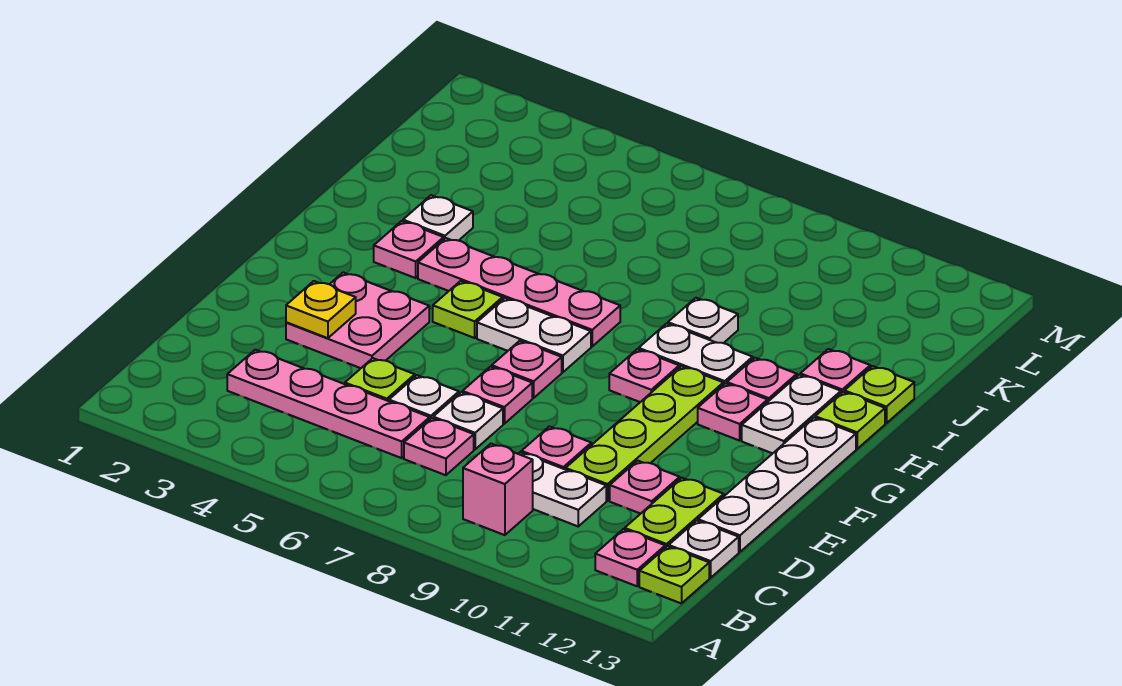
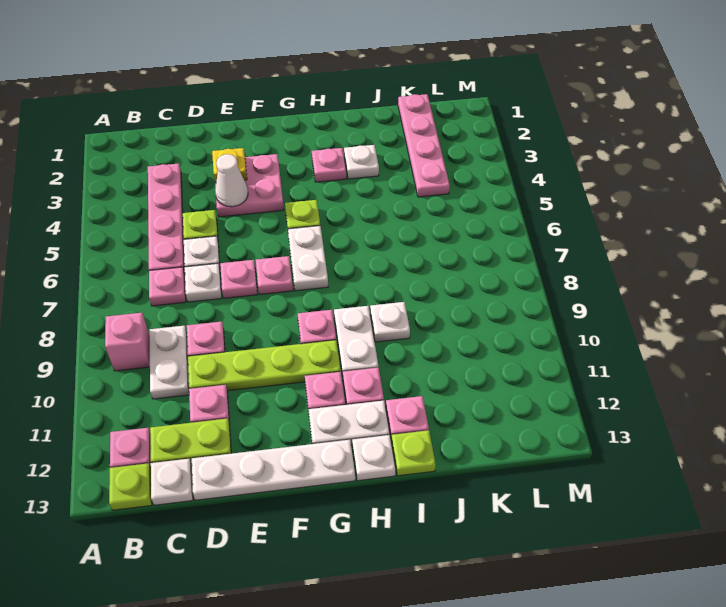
none -> white 1x1 cone [215,154,248,207]
pink 1x4 plate [418,238,620,346] -> pink 1x4 plate moved to [398,94,450,197]
lime 1x1 plate [815,392,885,449] -> white 1x1 plate [352,435,396,481]

